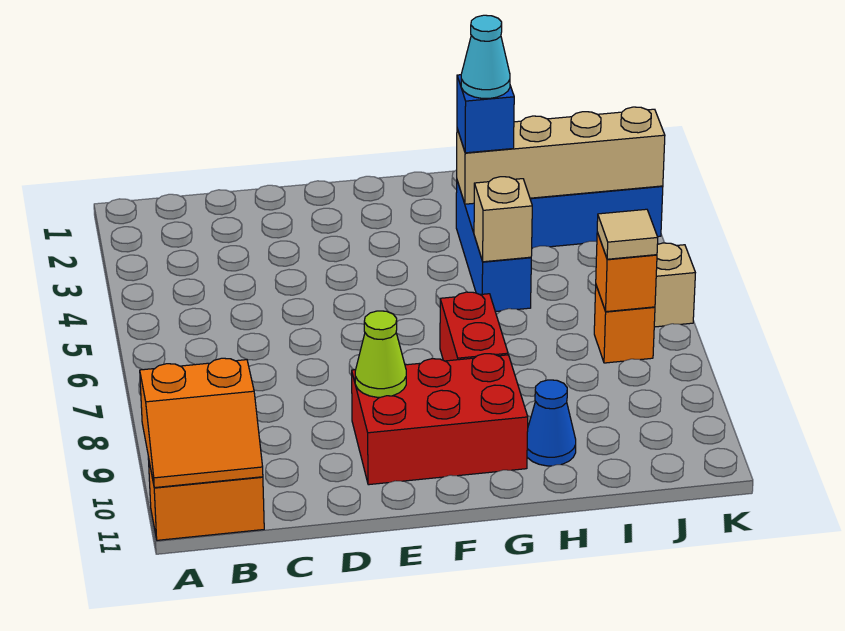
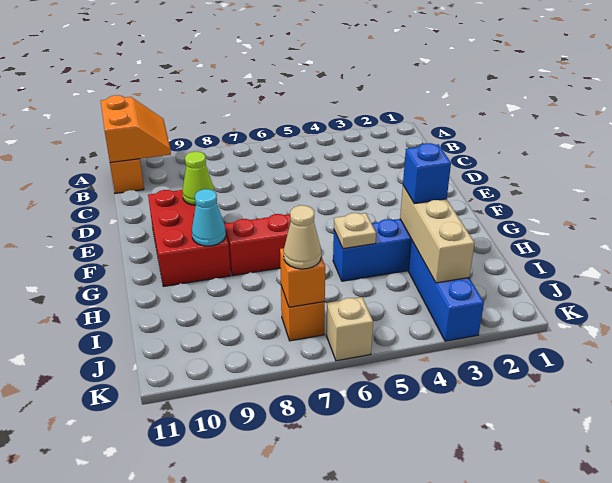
orange 2x2 slope [140,358,263,488] -> orange 2x2 slope turned to [101,95,171,163]
tan 1x4 brick [457,107,665,204] -> tan 1x3 brick [400,186,474,283]
cyan 1x1 cone [461,15,510,98] -> cyan 1x1 cone moved to [192,189,226,246]
tan 1x1 brick [474,177,532,262] -> tan 1x1 plate [334,213,376,249]
blue 1x1 cone [527,380,576,466] -> none
tan 1x1 tile [597,209,658,259] -> tan 1x1 cone [284,205,321,269]

